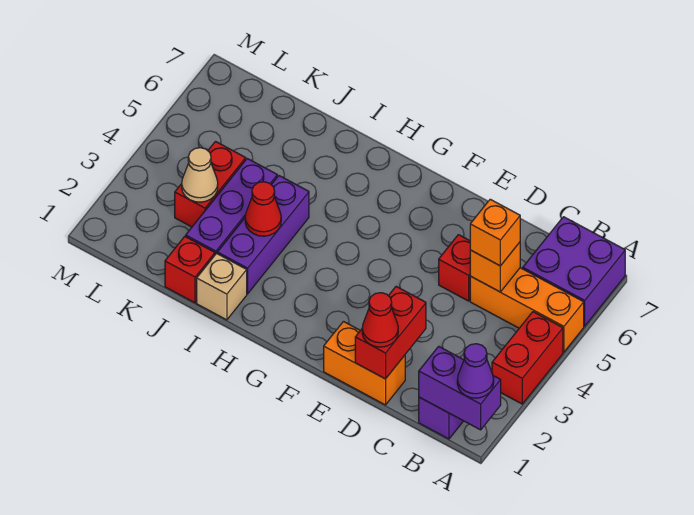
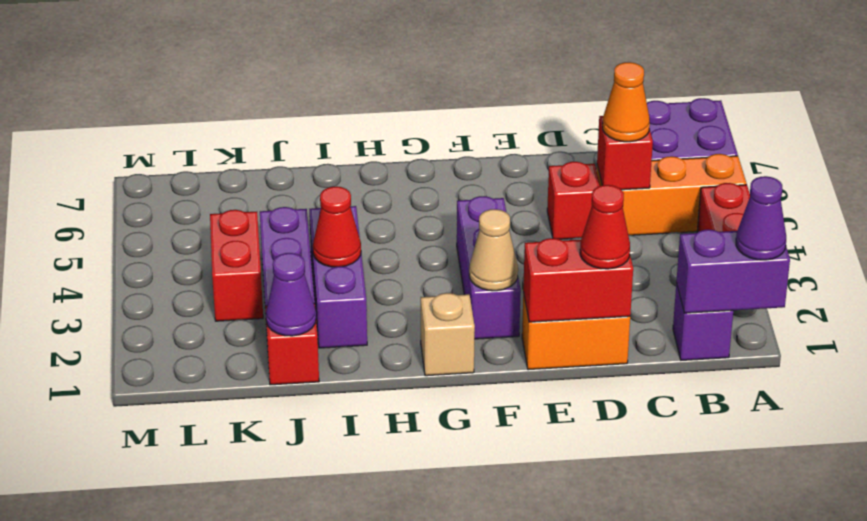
orange 1x1 brick [470,242,520,292] -> red 1x1 brick [597,116,653,190]
orange 1x1 brick [470,199,520,266] -> orange 1x1 cone [603,62,650,142]
red 1x2 brick [355,287,426,379] -> red 1x2 brick turned to [523,238,633,322]
none -> purple 1x3 brick [457,196,521,339]
tan 1x1 brick [197,253,247,320] -> tan 1x1 brick moved to [421,293,475,376]
none -> purple 1x1 cone [266,253,316,336]
tan 1x1 cone [182,148,218,202] -> tan 1x1 cone moved to [469,209,518,291]

